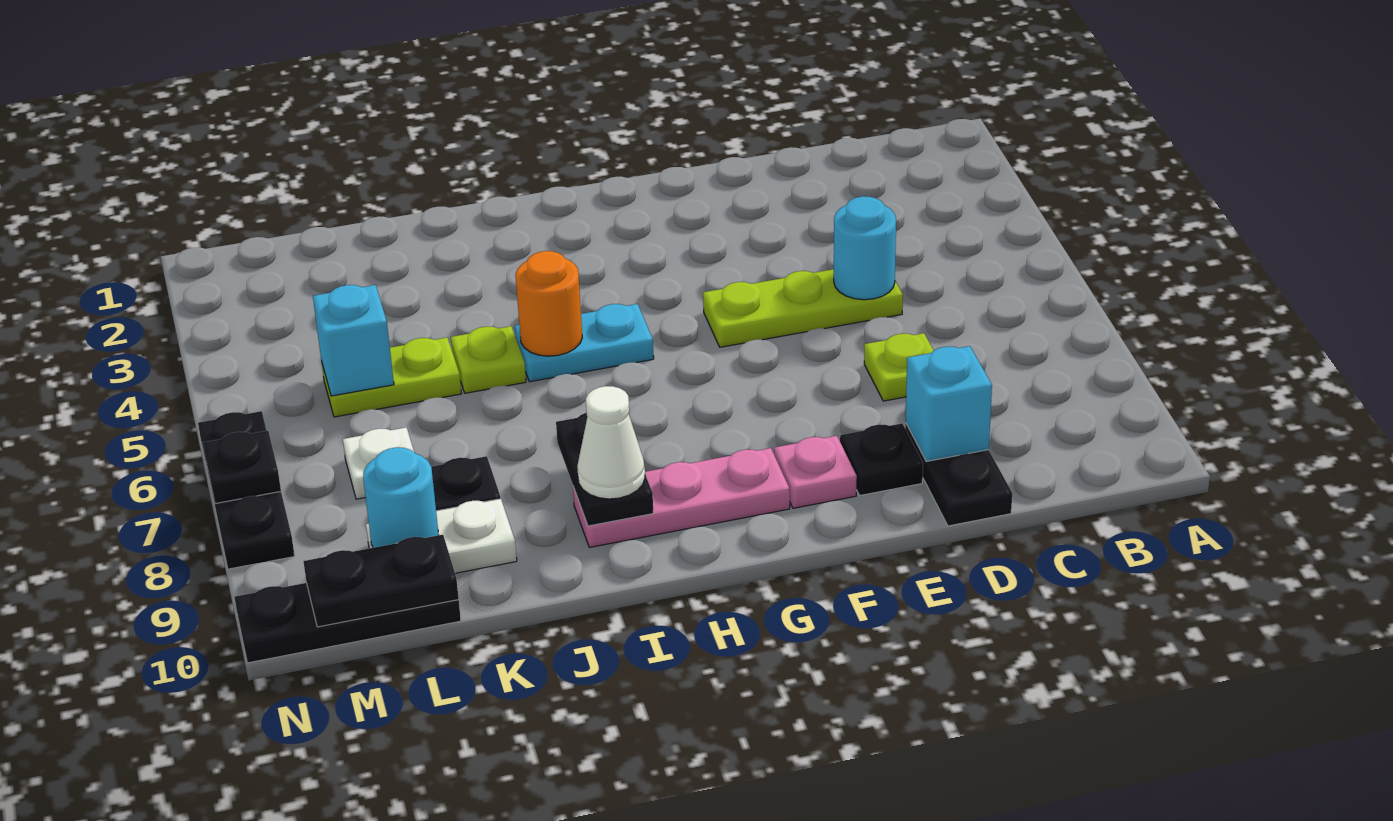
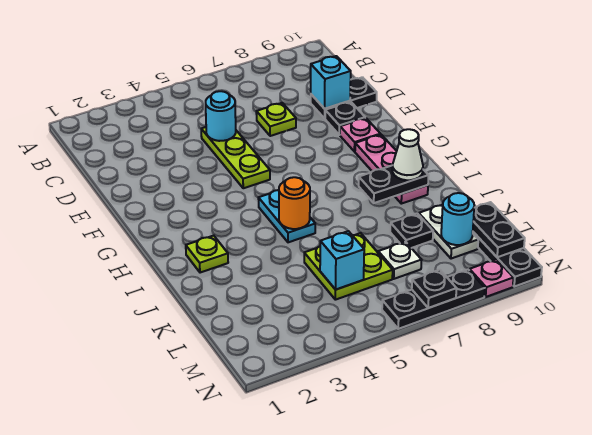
lime 1x1 plate [451,326,526,393] -> lime 1x1 plate moved to [186,236,228,273]
lime 1x2 plate [321,338,462,417] -> lime 2x2 plate [304,233,393,300]
none -> pink 1x1 plate [469,259,513,297]

